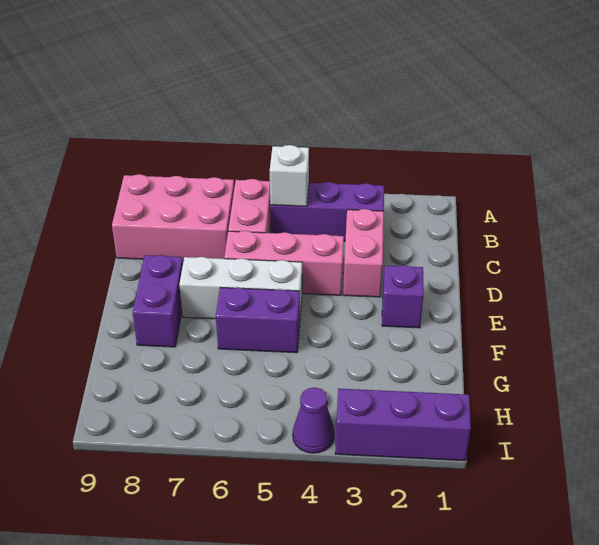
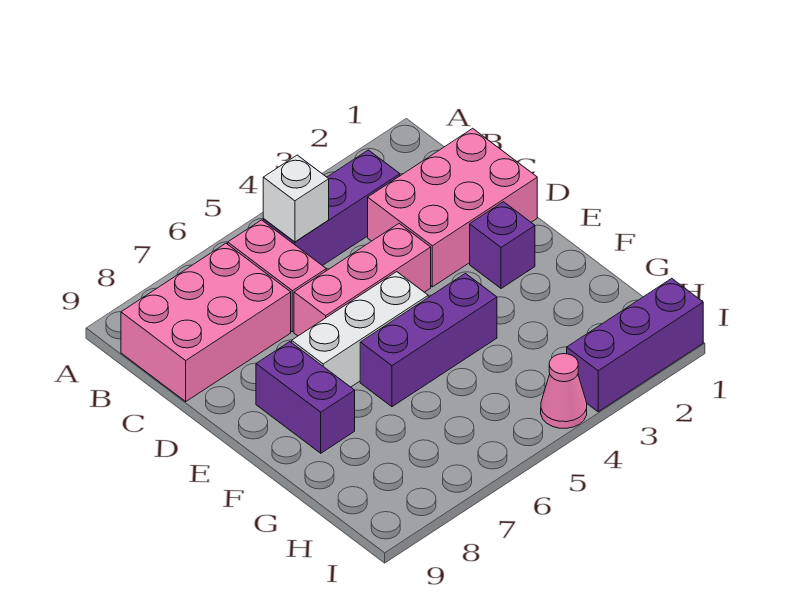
pink 1x2 brick [343,209,384,297] -> pink 2x3 brick [368,128,537,287]
purple 1x2 brick [216,287,300,353] -> purple 1x3 brick [360,273,497,407]
purple 1x1 cone [293,387,334,453] -> pink 1x1 cone [541,354,587,428]

